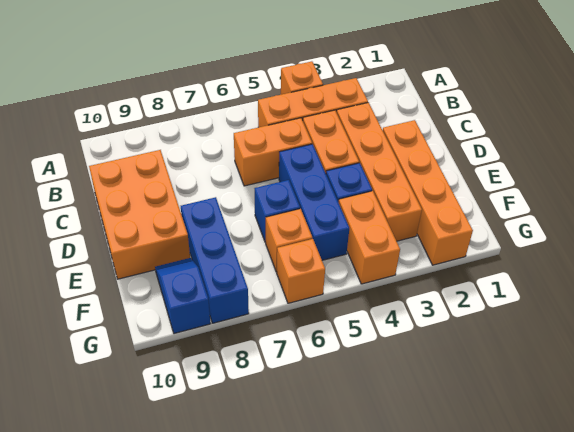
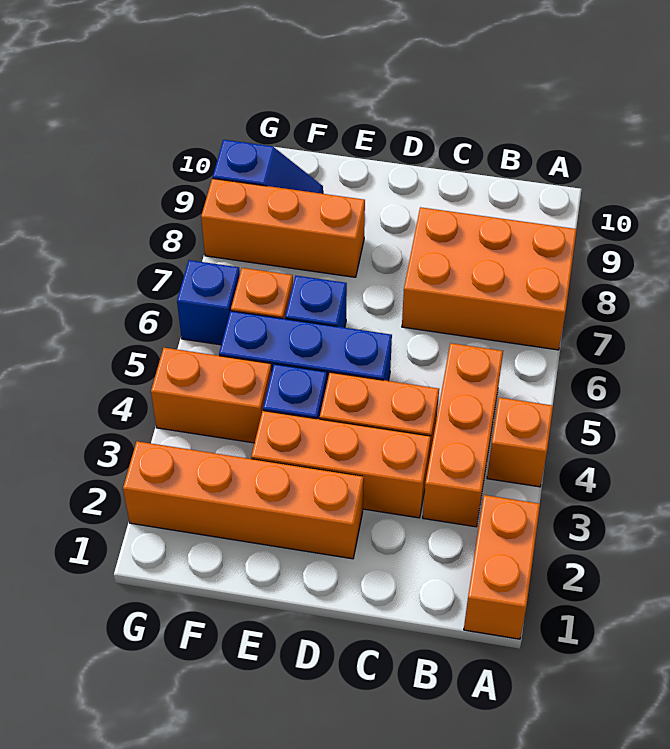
orange 1x4 brick [337,103,422,241] -> orange 1x3 brick [251,411,431,518]
orange 1x2 brick [234,118,312,186] -> orange 1x2 brick moved to [464,495,540,639]
orange 2x3 brick [89,150,190,279] -> orange 2x3 brick moved to [402,207,577,350]
blue 1x3 brick [181,197,249,323] -> orange 1x3 brick [201,178,365,277]
orange 1x1 brick [277,239,325,303] -> blue 1x1 brick [177,260,240,345]

